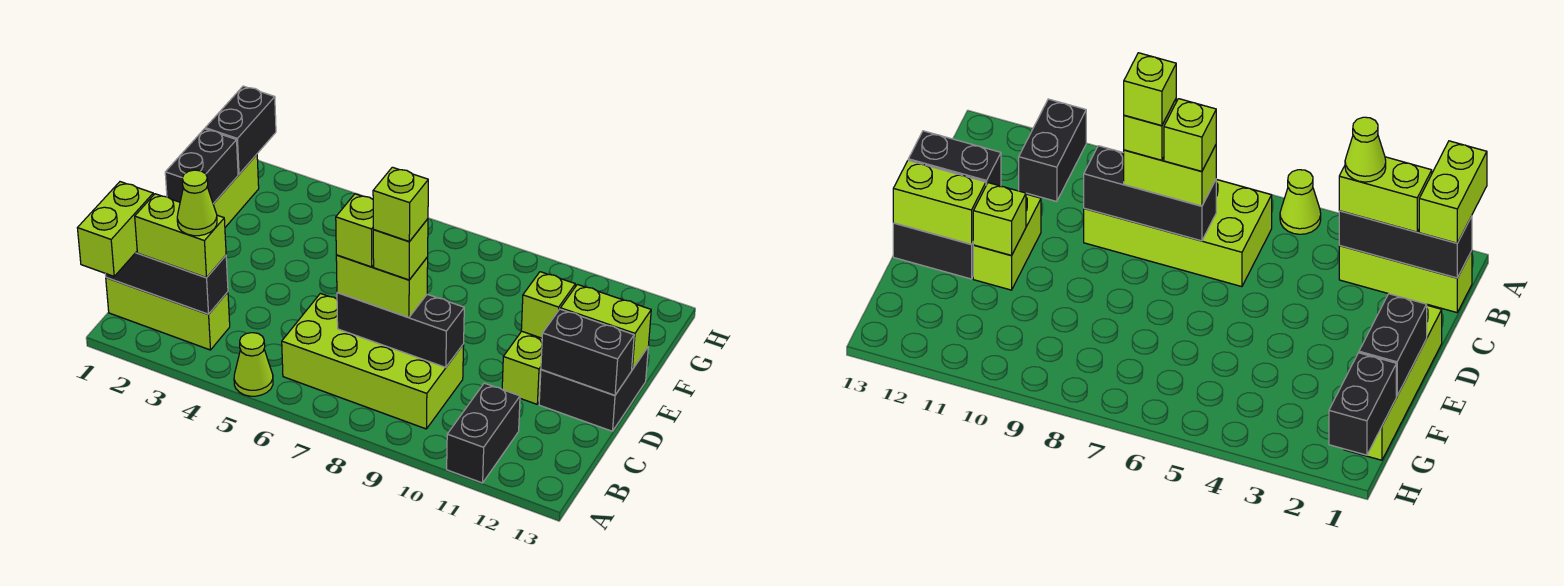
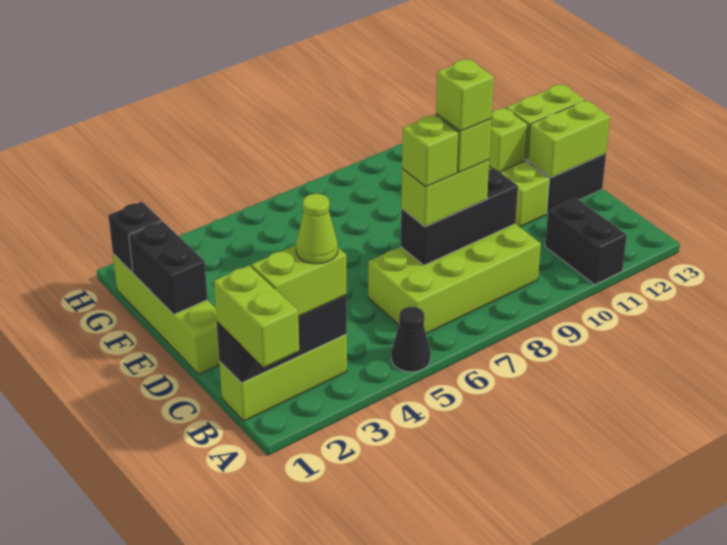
lime 1x1 cone [234,333,273,396] -> black 1x1 cone [391,307,431,372]
black 1x2 brick [541,309,634,395] -> lime 1x2 brick [528,100,610,178]
black 1x2 brick [205,86,276,174] -> black 1x1 brick [108,202,162,272]

